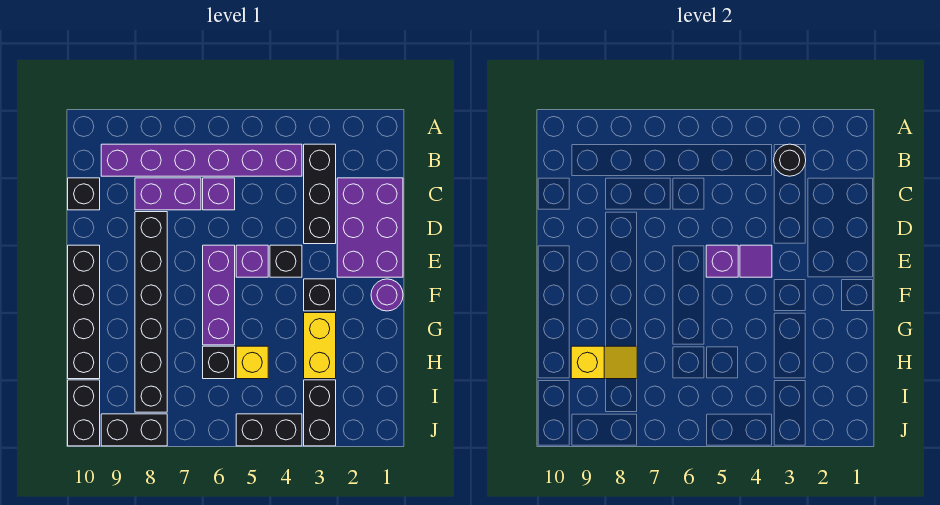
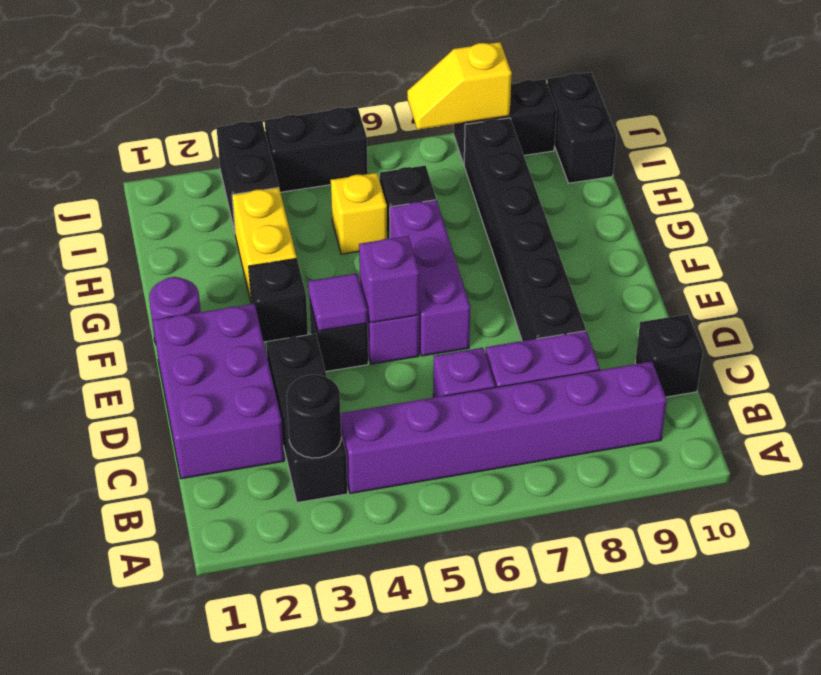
black 1x4 brick [68,245,100,379] -> none
yellow 1x2 slope [571,346,637,379] -> yellow 1x2 slope moved to [407,42,512,130]

